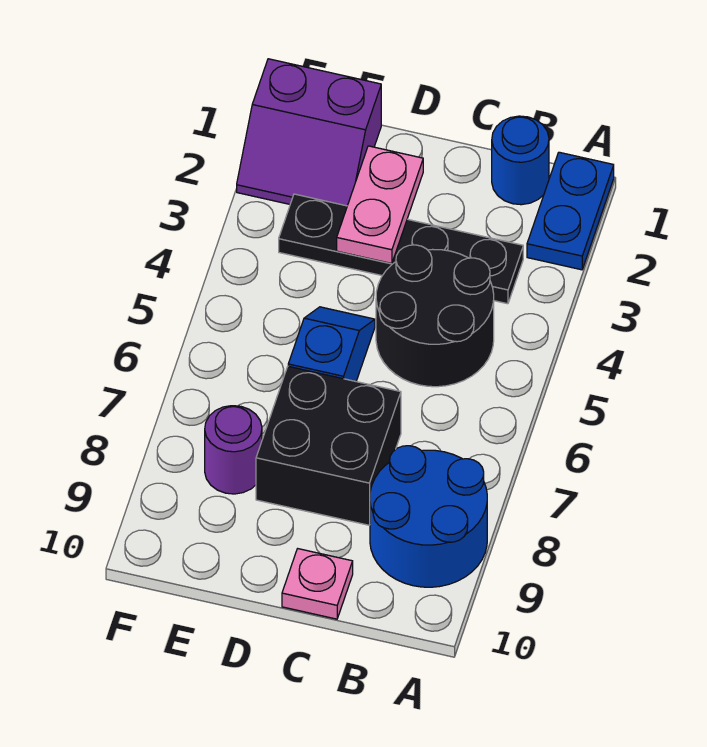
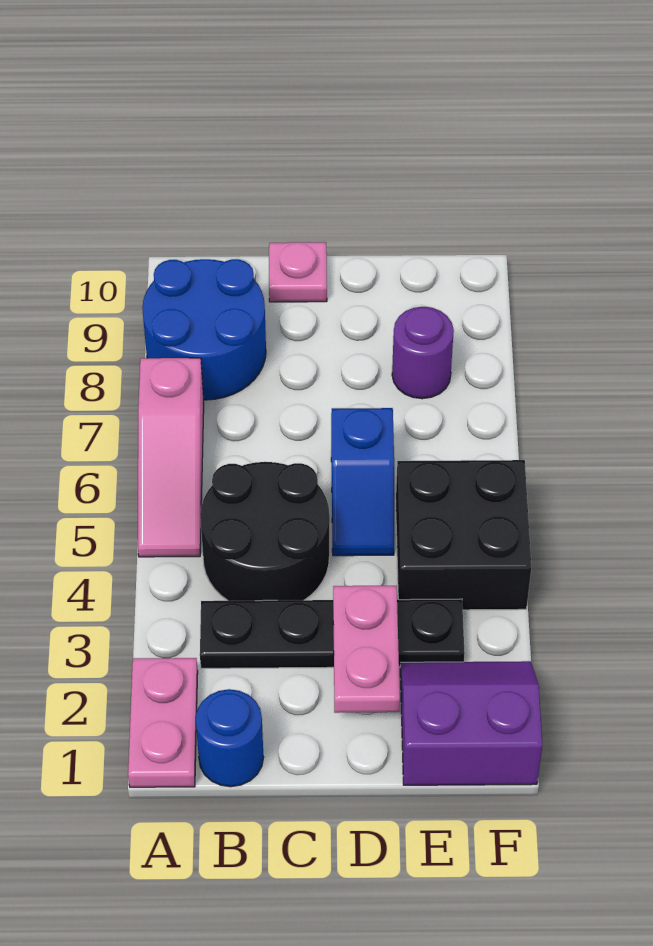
blue 1x2 plate [527,152,614,270] -> pink 1x2 plate [128,658,198,787]
none -> pink 1x3 slope [138,358,204,557]
black 2x2 brick [256,366,401,525] -> black 2x2 brick moved to [396,460,531,610]

